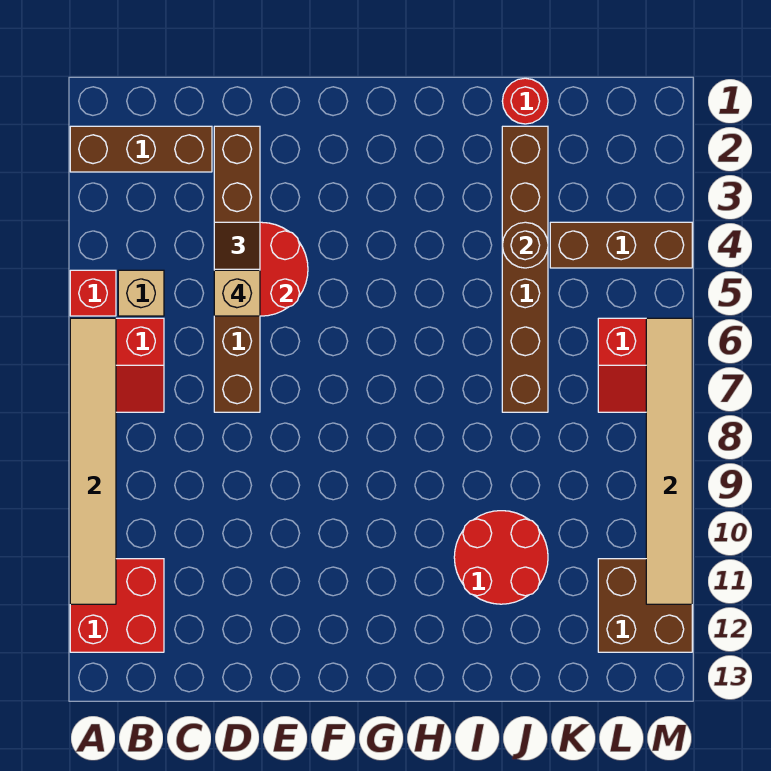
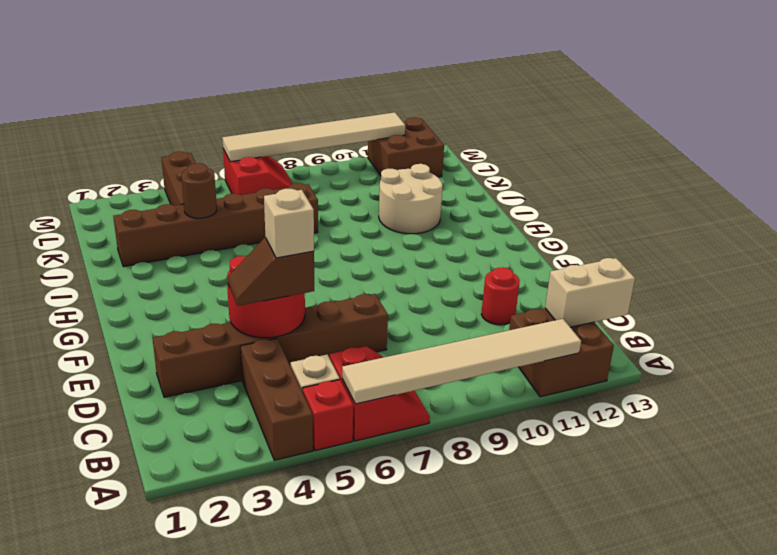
brown 1x3 brick [70,126,212,172] -> brown 1x3 brick moved to [240,338,313,460]
red 2x2 brick [70,559,164,652] -> brown 2x2 brick [509,308,614,397]
none -> tan 1x2 brick [545,258,635,327]
red 2x2 round brick [454,511,548,604] -> tan 2x2 round brick [379,164,443,234]
red 1x1 round brick [502,78,548,124] -> red 1x1 round brick moved to [481,267,520,325]

